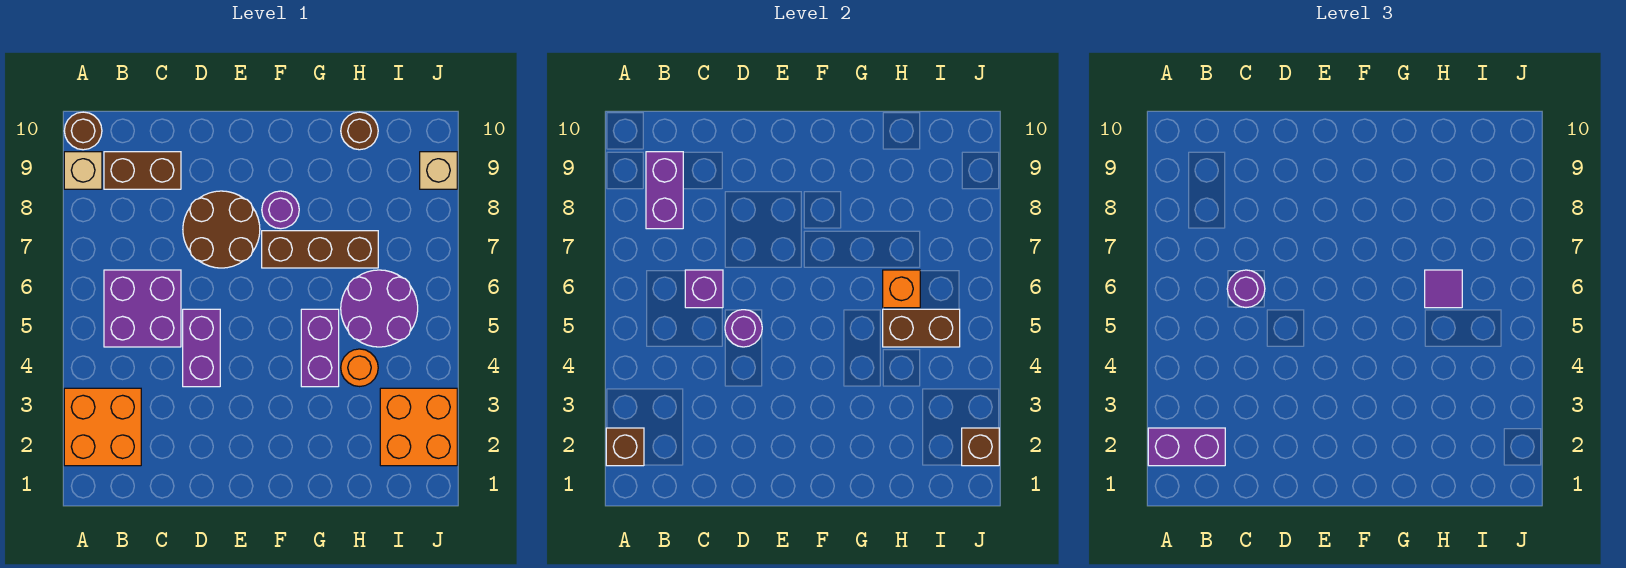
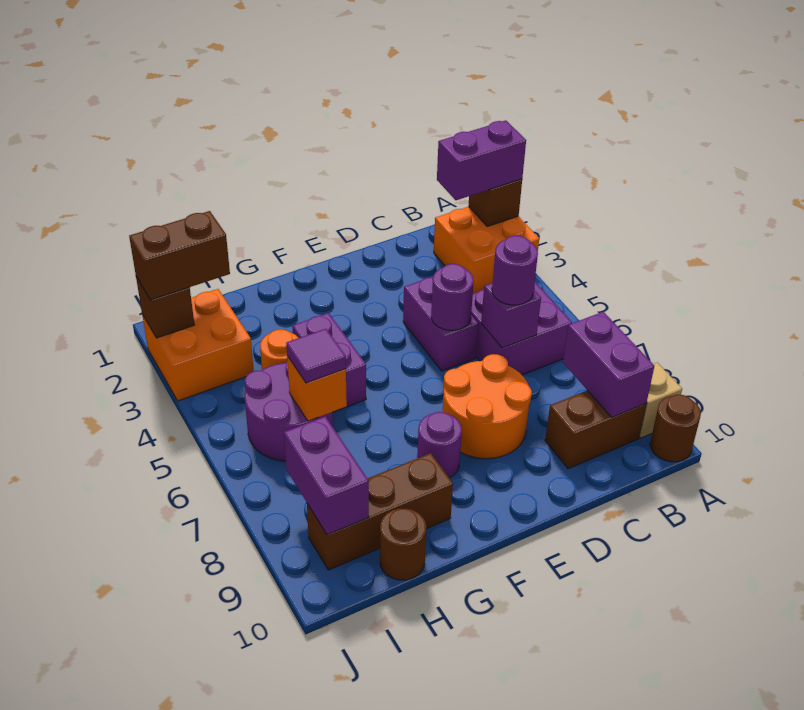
brown 2x2 round brick [183,191,260,268] -> orange 2x2 round brick [443,354,532,459]
brown 1x3 brick [262,231,378,268] -> brown 1x3 brick moved to [307,453,453,570]
brown 1x2 brick [883,309,960,347] -> brown 1x2 brick moved to [129,211,230,300]
none -> purple 1x2 brick [284,416,369,535]
tan 1x1 brick [420,152,457,189] -> none

